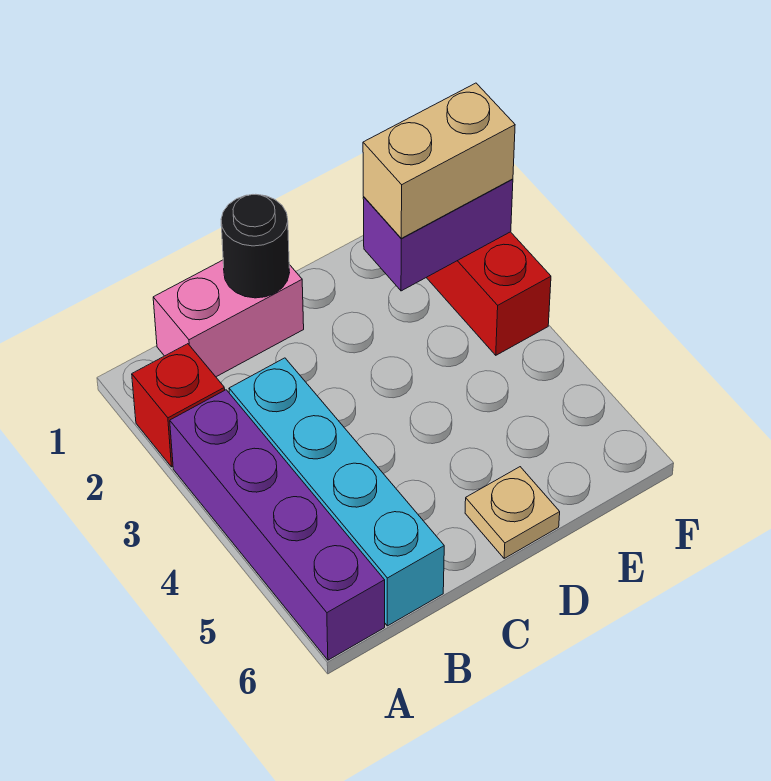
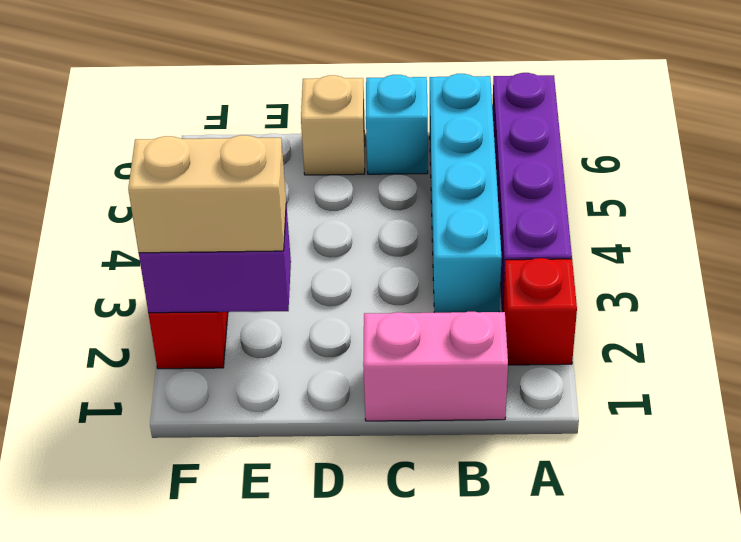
black 1x1 round brick [221,195,290,298] -> none
none -> cyan 1x1 brick [366,75,428,174]
tan 1x1 plate [465,467,560,558] -> tan 1x1 brick [301,75,365,175]

